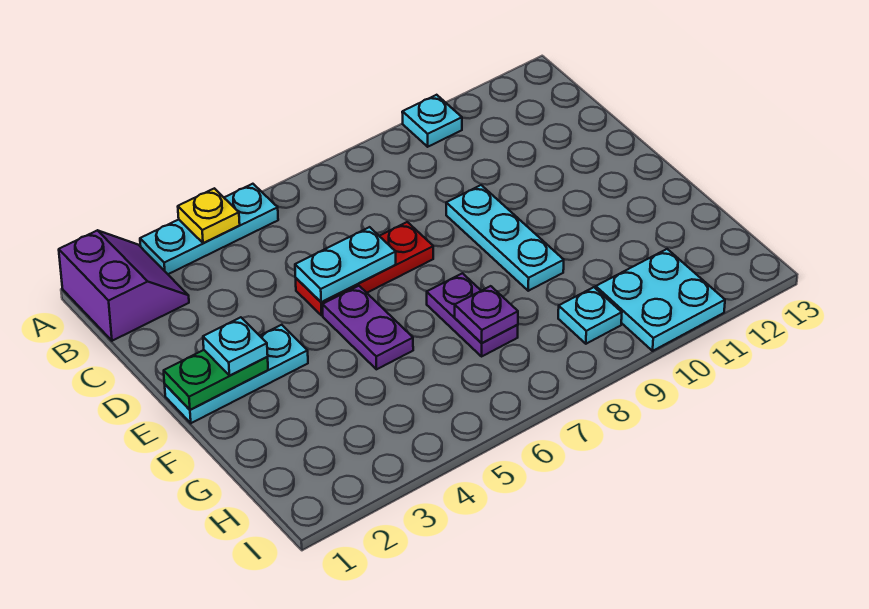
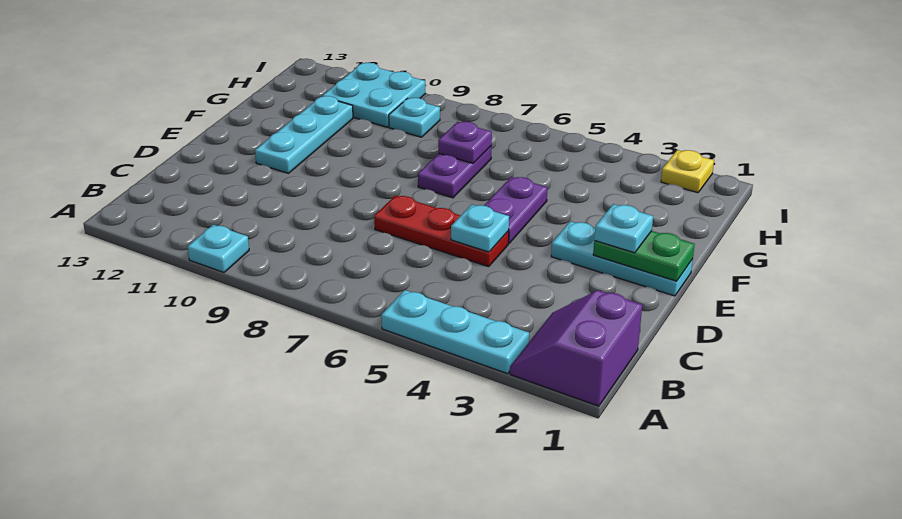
yellow 1x1 plate [178,188,240,243] -> yellow 1x1 plate moved to [661,150,714,193]
cyan 1x2 plate [295,227,396,302] -> cyan 1x1 plate [451,204,509,252]
cyan 1x3 plate [446,185,564,291] -> cyan 1x3 plate moved to [255,96,353,173]

